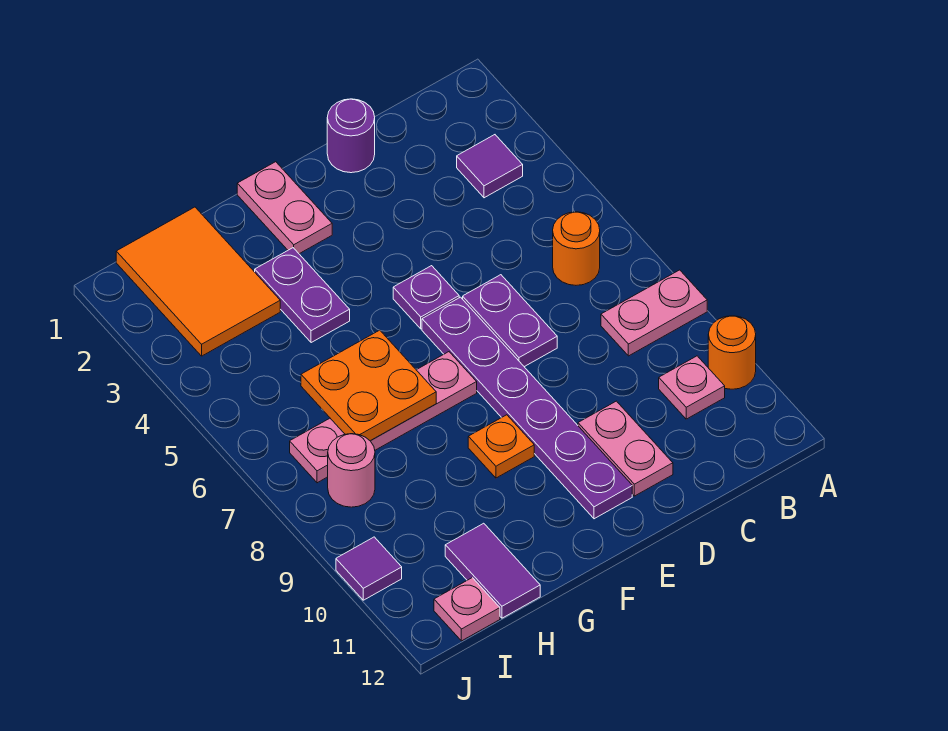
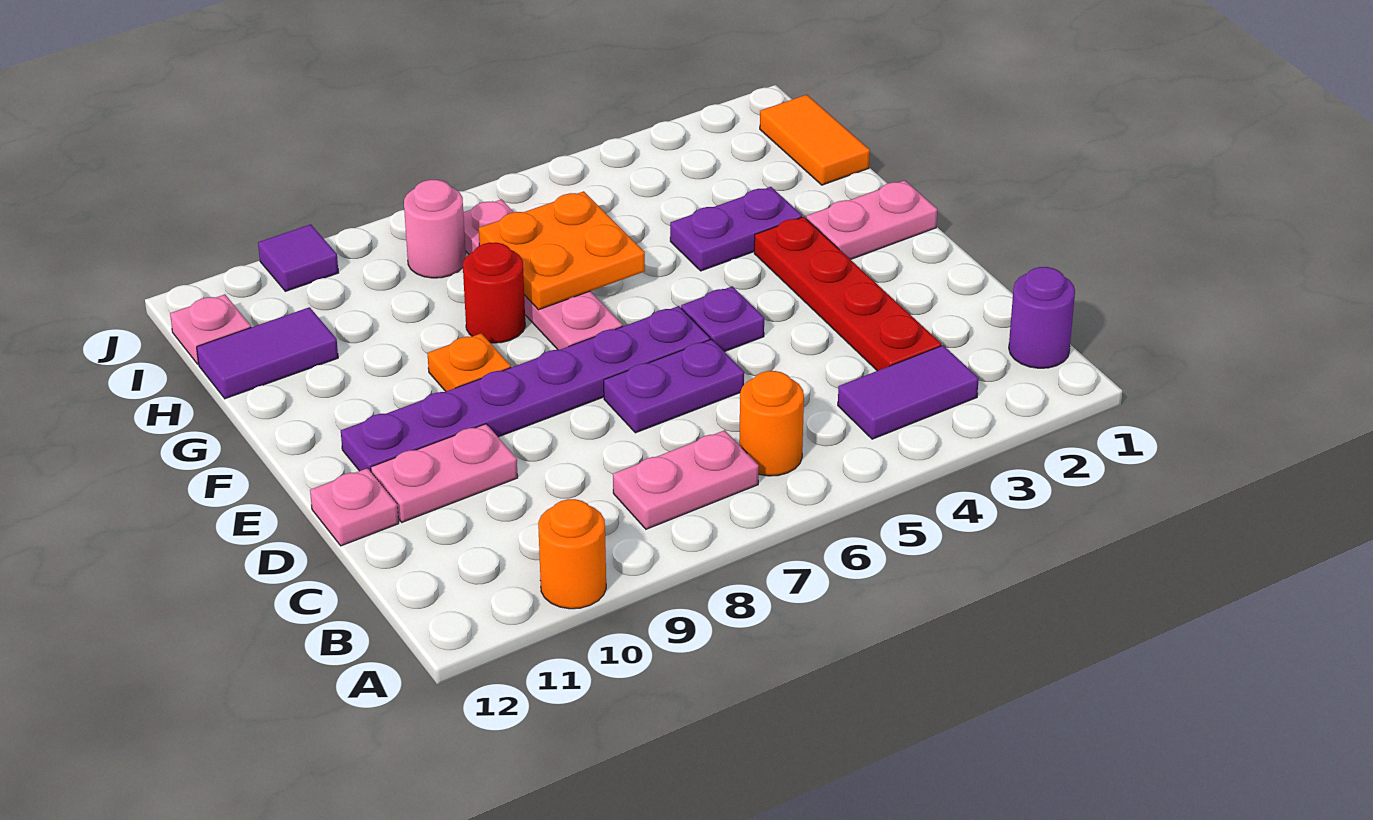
pink 1x2 plate [601,270,707,356] -> pink 1x2 plate turned to [613,430,759,529]
purple 1x1 tile [457,135,523,198] -> purple 1x2 tile [838,345,979,439]
pink 1x1 plate [659,356,725,419] -> pink 1x1 plate moved to [310,468,399,546]
none -> red 1x4 plate [754,217,941,371]
purple 1x1 round brick [327,99,375,173] -> purple 1x1 round brick moved to [1009,267,1075,368]
none -> red 1x1 round brick [463,242,525,343]
orange 2x3 tile [116,207,280,356] -> orange 1x2 tile [760,95,870,185]

